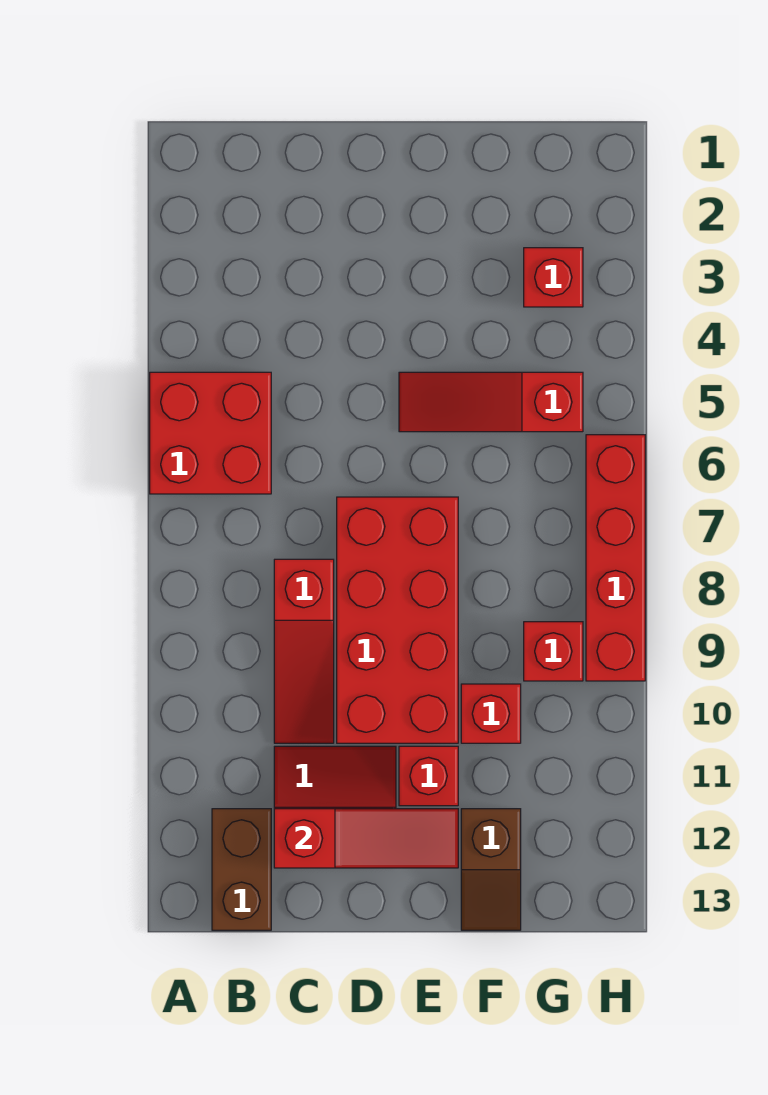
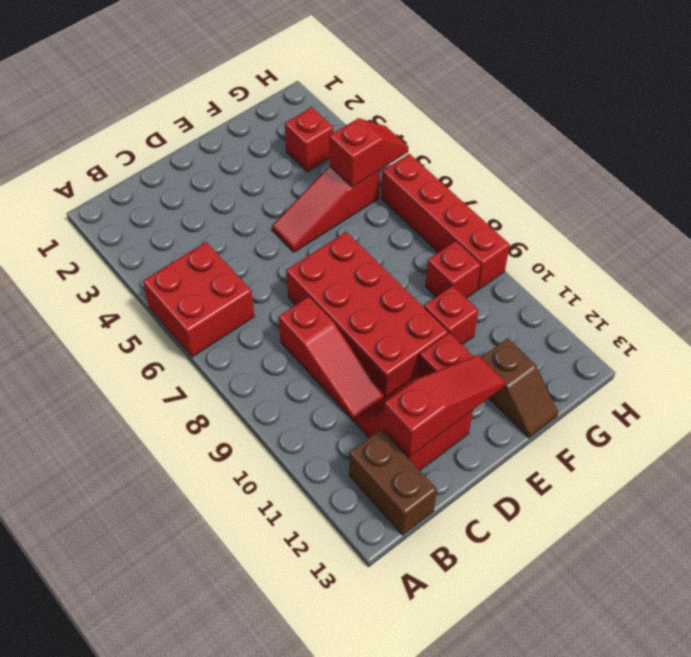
none -> red 1x2 slope [329,118,409,187]

